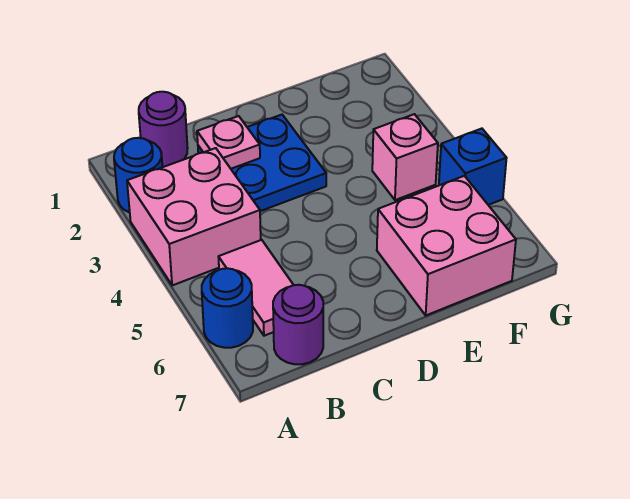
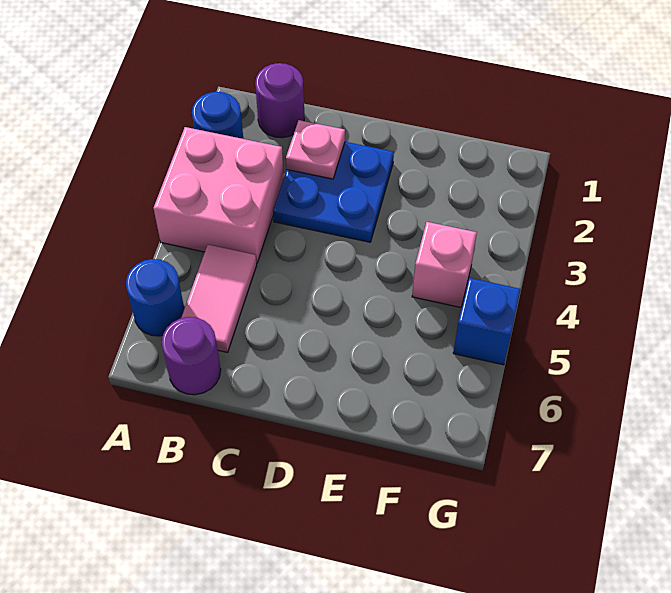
pink 2x2 brick [377,176,516,315] -> none

